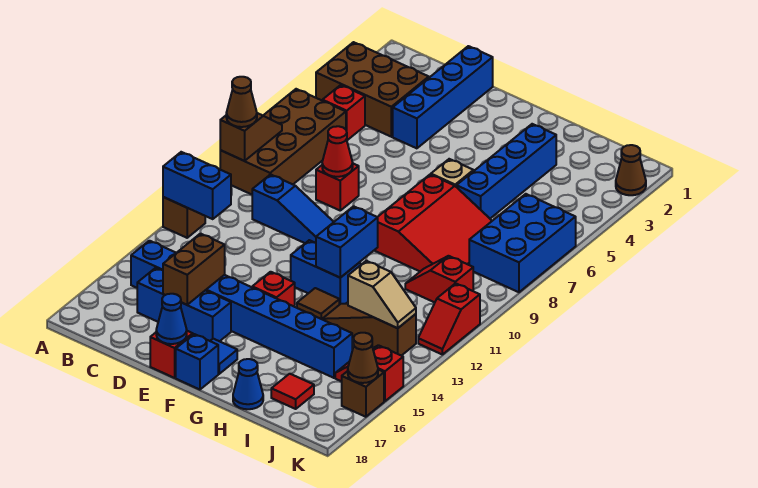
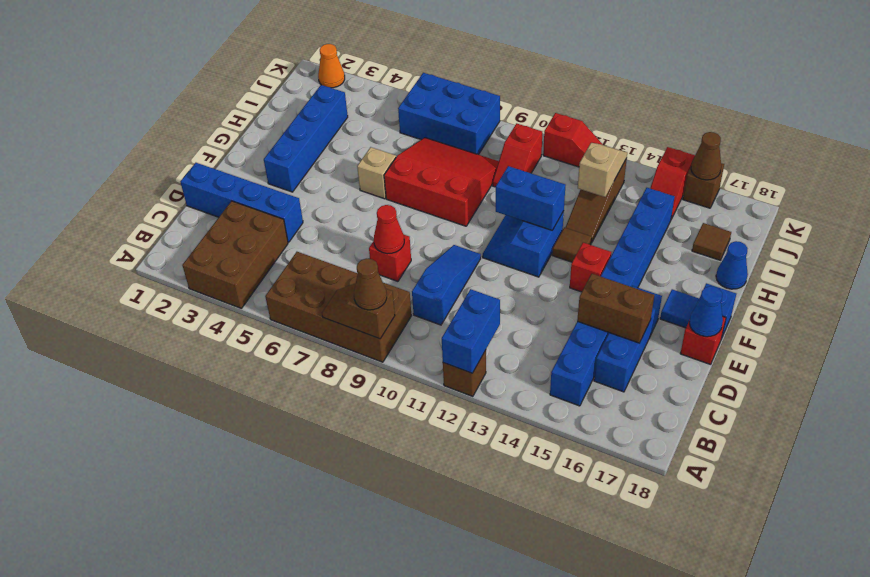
red 1x1 brick [322,85,365,140] -> none
blue 1x4 brick [456,124,556,218] -> blue 1x4 brick turned to [264,85,348,192]
red 1x1 tile [271,374,314,409] -> brown 1x1 tile [692,223,731,260]
brown 1x1 cone [616,145,646,195] -> orange 1x1 cone [318,44,345,88]

